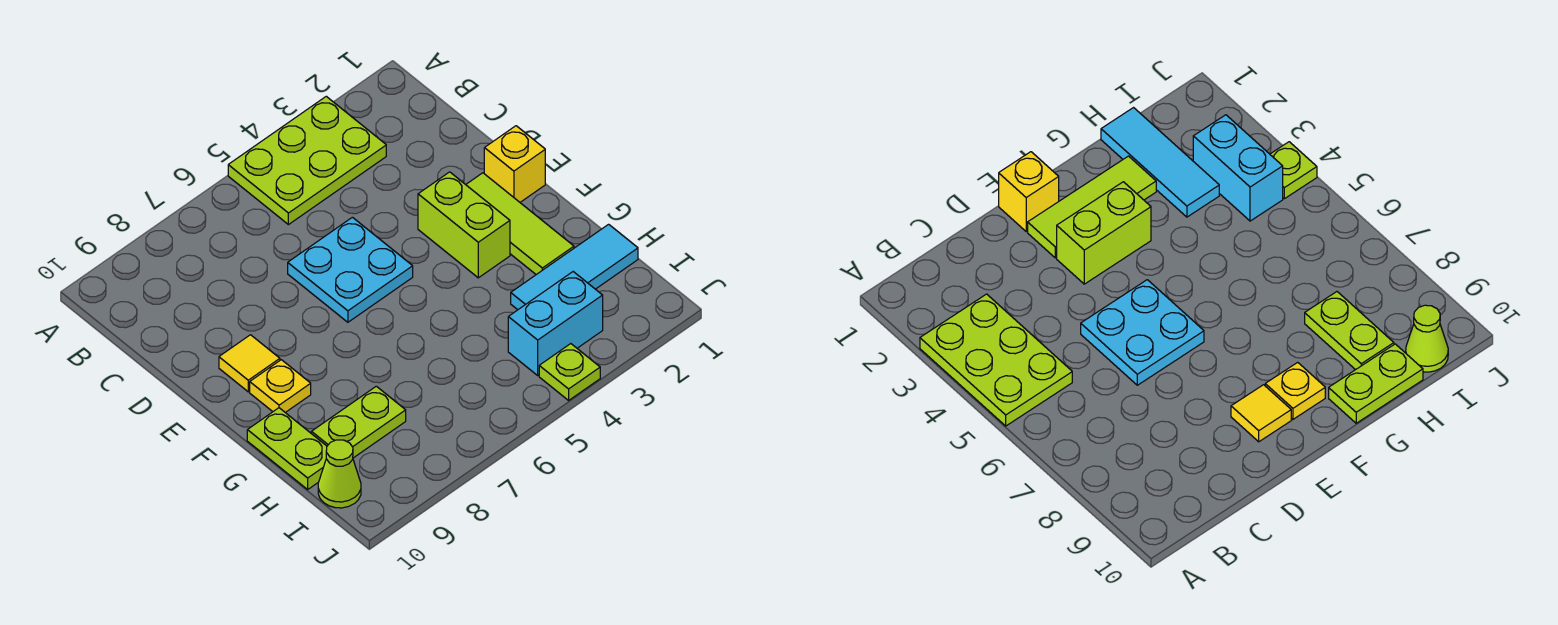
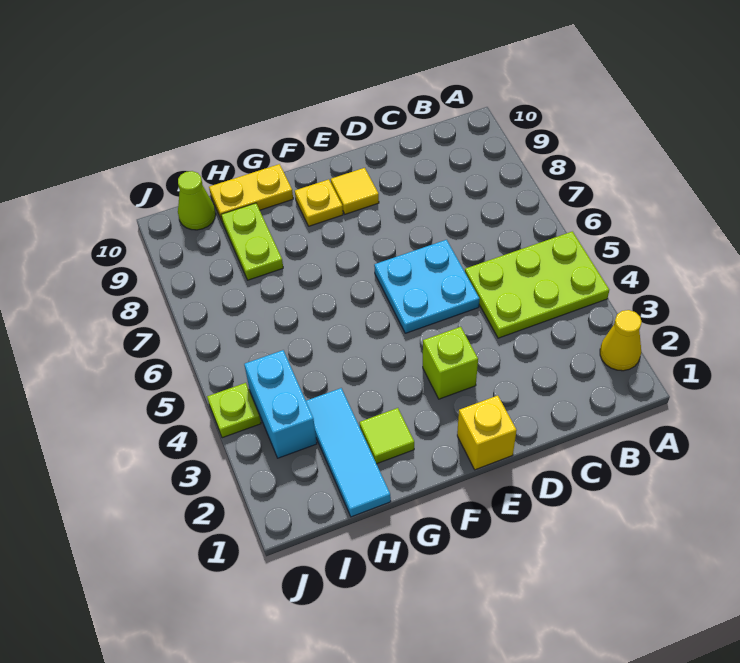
none -> yellow 1x1 cone [600,310,642,371]
lime 2x3 plate [228,96,386,225] -> lime 2x3 plate turned to [465,231,609,338]
lime 1x3 tile [466,173,574,275] -> lime 1x1 tile [359,408,414,464]
lime 1x2 brick [418,172,510,278] -> lime 1x1 brick [423,327,478,399]
lime 1x2 plate [247,408,327,489] -> yellow 1x2 plate [209,164,293,221]

